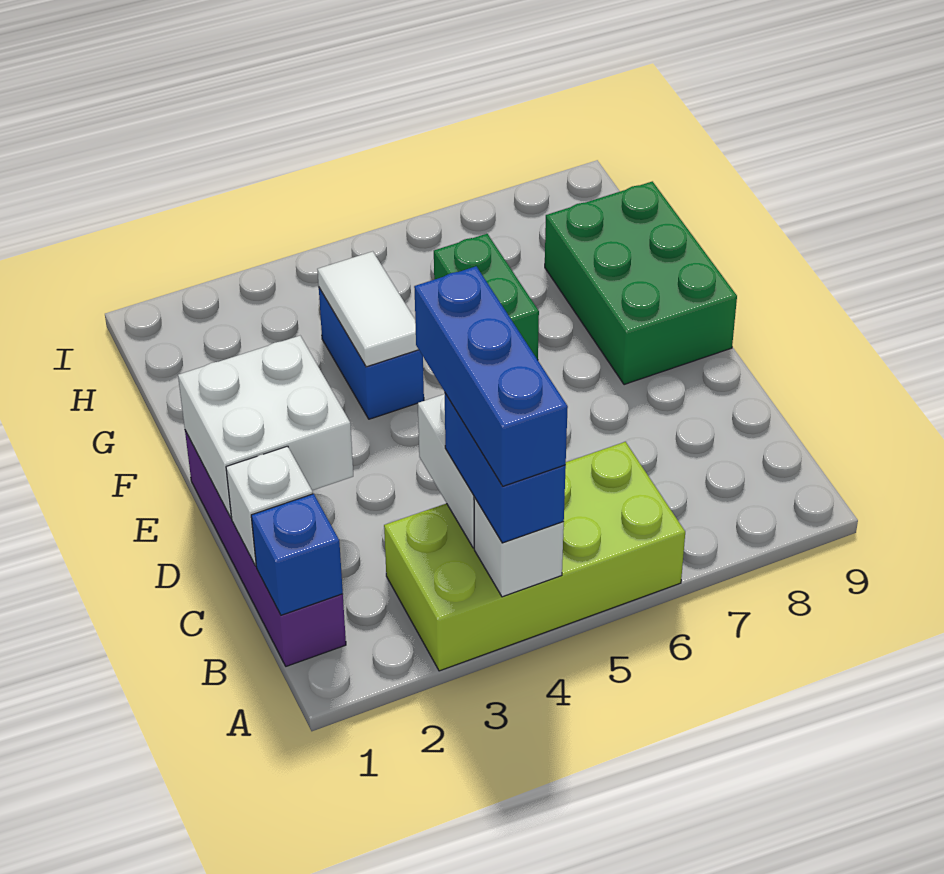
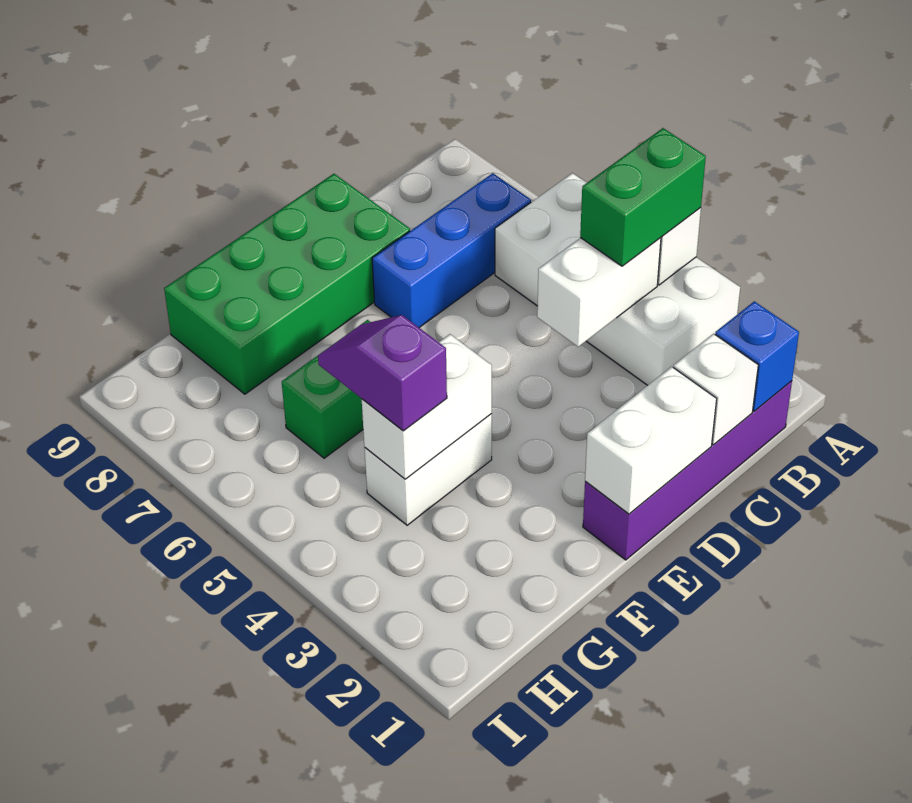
lime 2x4 brick [384,442,685,671] -> white 2x4 brick [495,173,740,385]
blue 1x2 brick [445,393,566,543] -> green 1x2 brick [580,128,706,266]
blue 1x3 brick [414,266,568,486] -> blue 1x3 brick moved to [372,173,531,328]
white 2x2 brick [178,336,353,518] -> white 1x2 brick [585,367,717,514]
green 2x3 brick [545,181,737,385] -> green 2x4 brick [164,174,410,394]
blue 1x2 brick [319,288,424,419] -> white 1x2 brick [365,414,492,525]
white 1x2 tile [317,251,419,367] -> white 1x2 brick [362,334,492,479]
none -> purple 1x2 slope [318,315,447,431]

